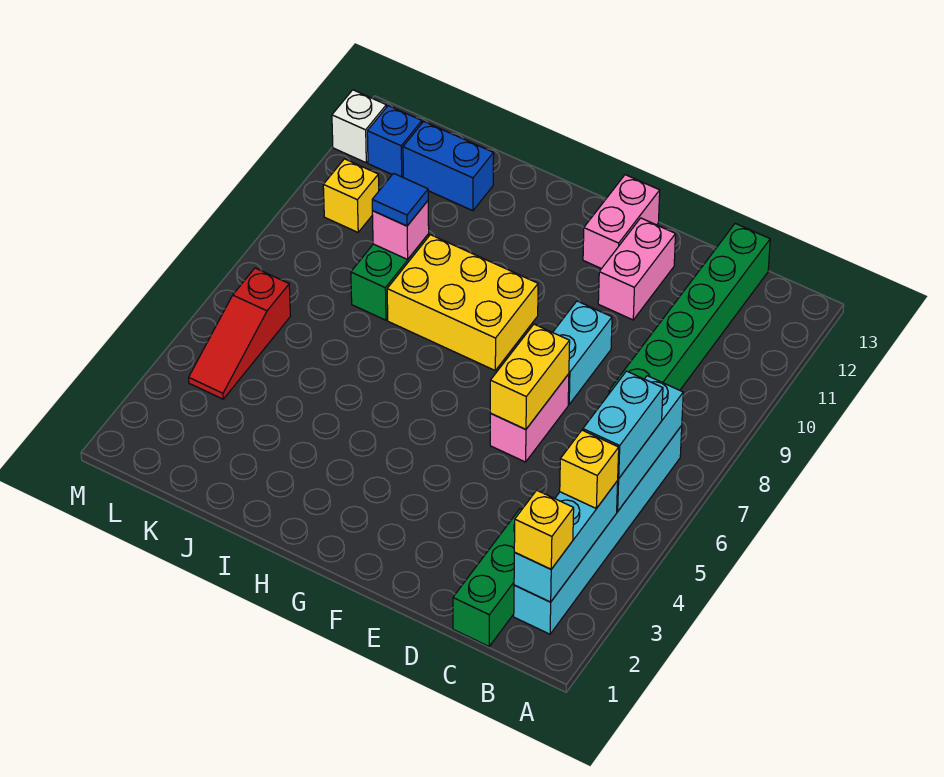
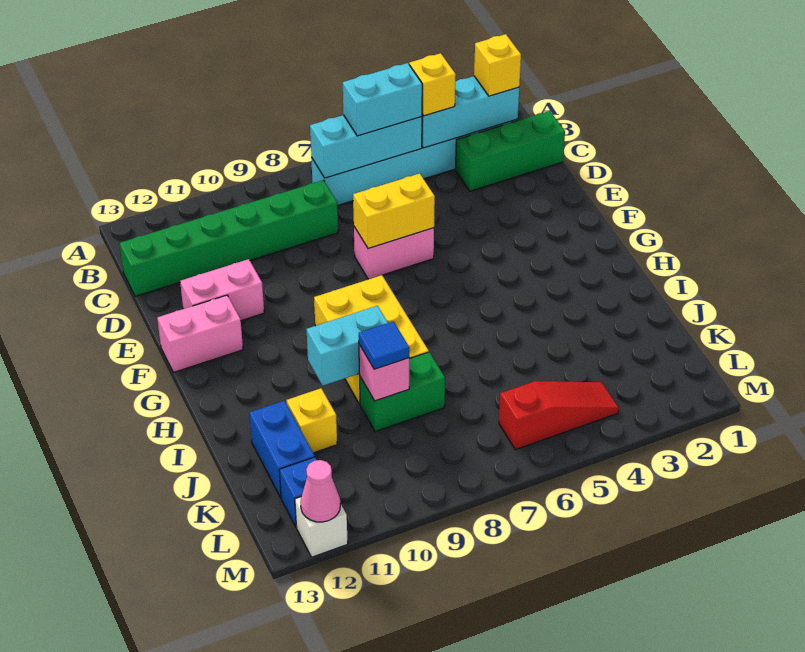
cyan 1x2 brick [553,301,612,404] -> cyan 1x2 brick moved to [307,306,388,386]
yellow 1x1 brick [323,159,379,232] -> yellow 1x1 brick moved to [286,388,337,453]
none -> pink 1x1 cone [301,460,340,522]

